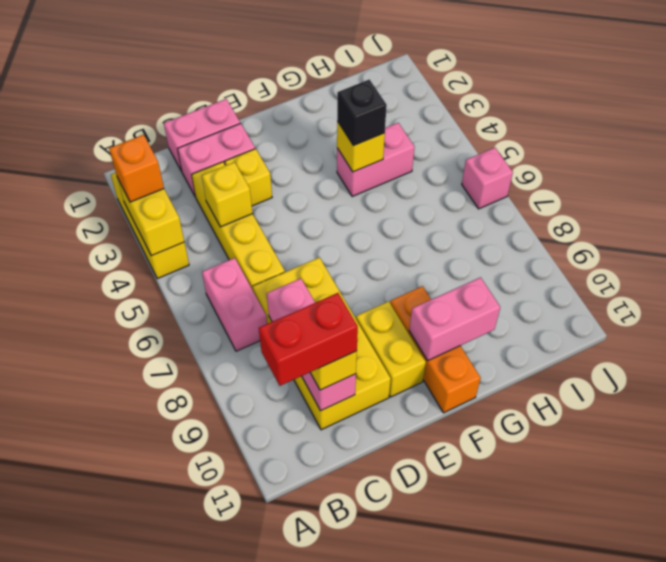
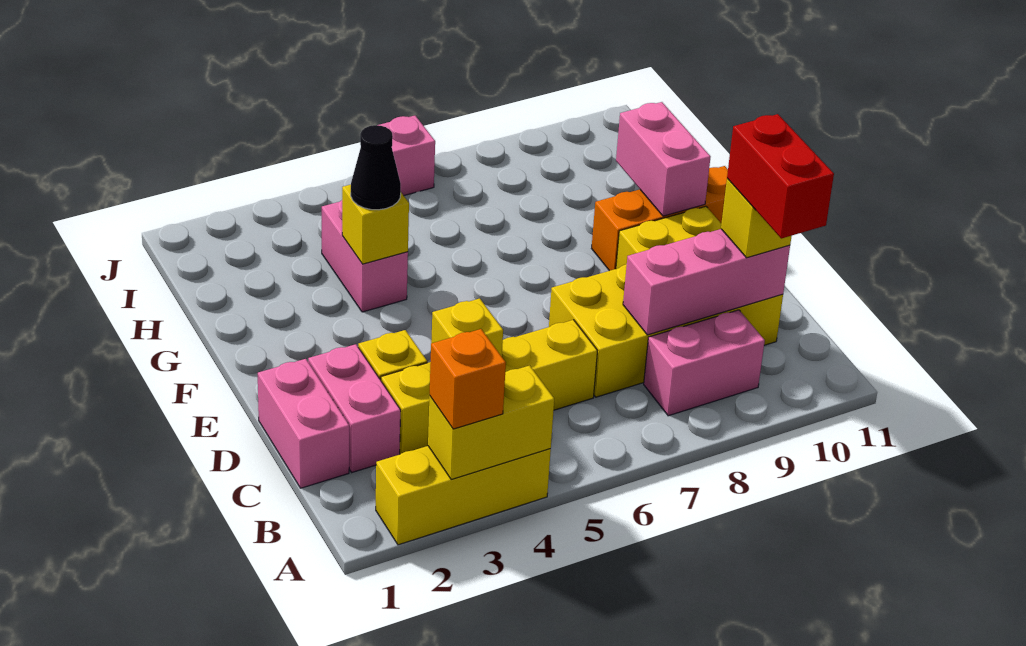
pink 1x2 brick [202,258,267,351] -> pink 1x2 brick moved to [644,310,765,416]
black 1x1 brick [337,79,387,146] -> black 1x1 cone [351,125,401,210]

